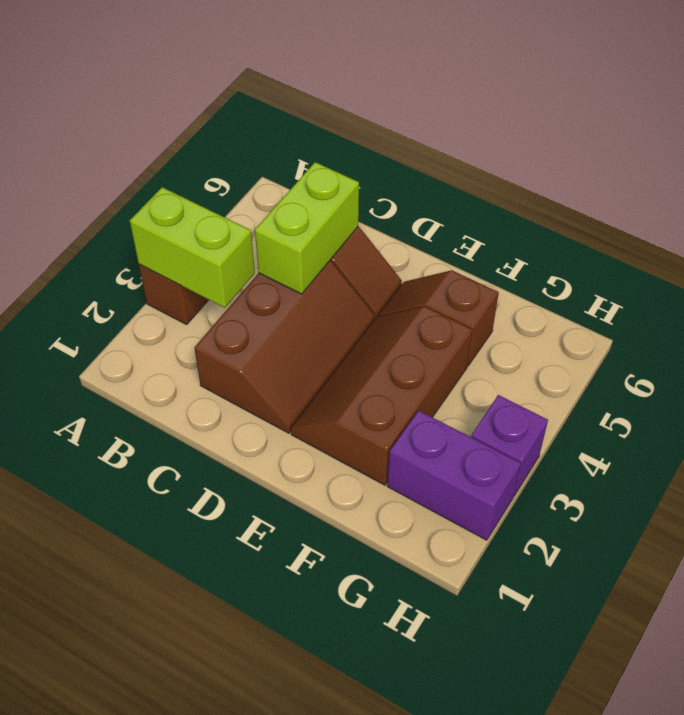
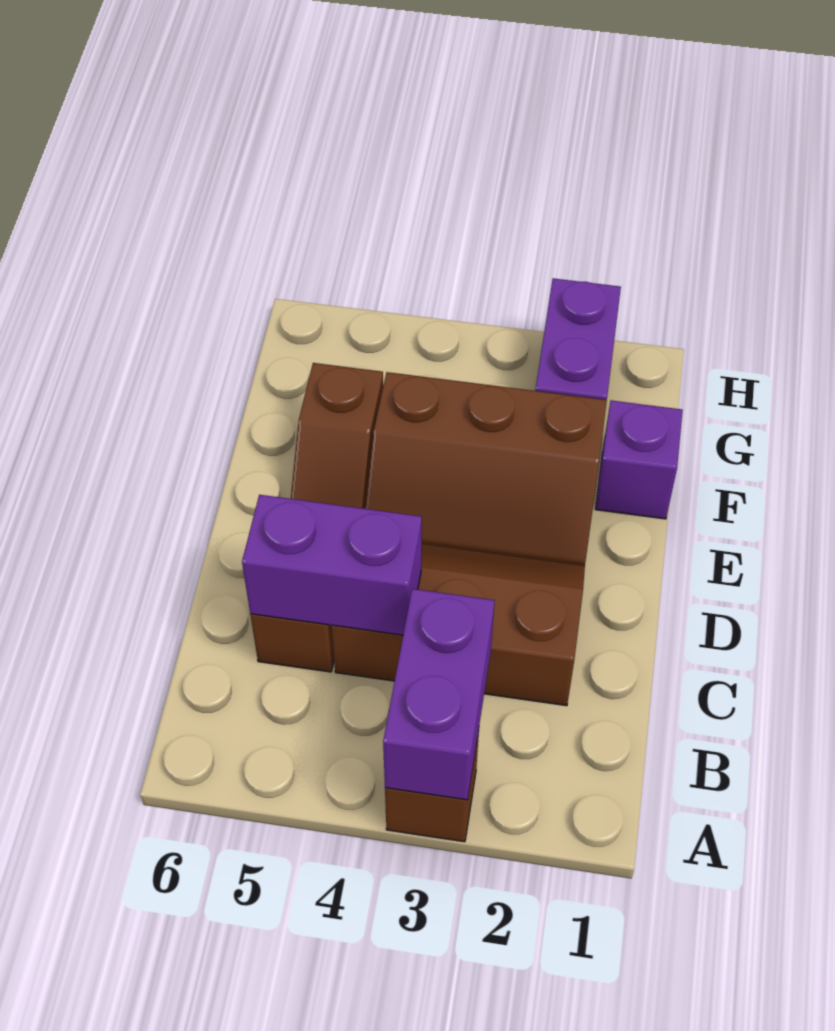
lime 1x2 brick [130,187,255,308] -> purple 1x2 brick [383,589,495,800]
lime 1x2 brick [255,162,359,294] -> purple 1x2 brick [242,495,422,635]
purple 1x1 brick [471,395,548,496] -> purple 1x1 brick moved to [595,401,683,519]

